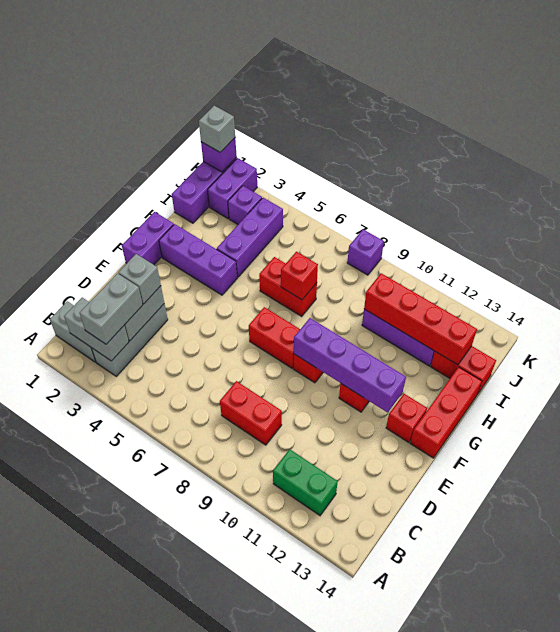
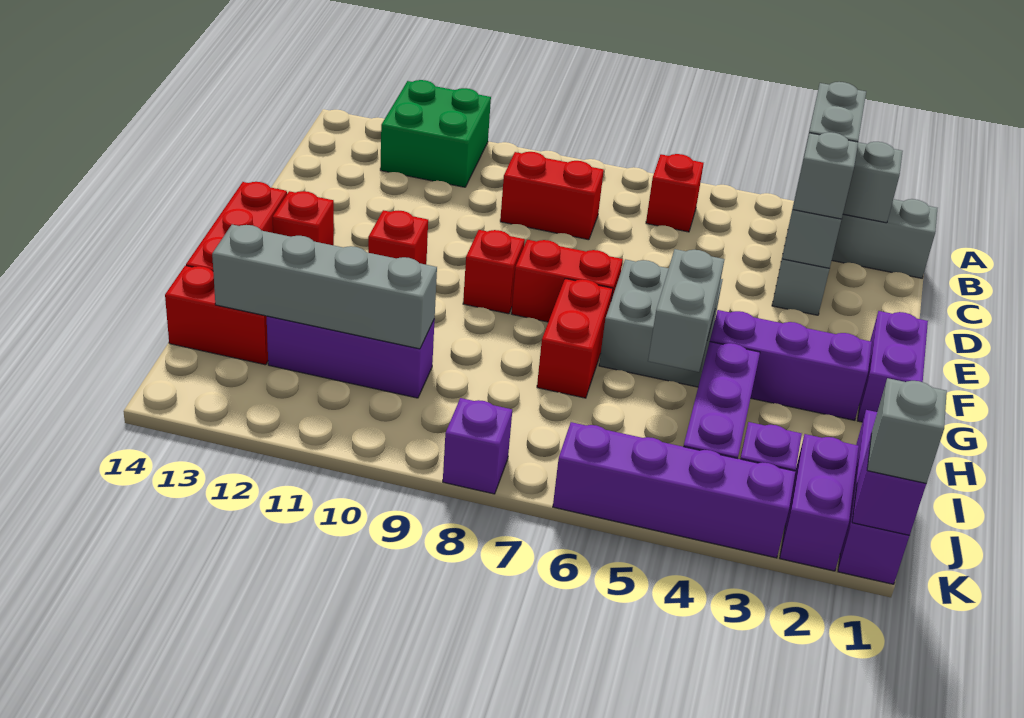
green 1x2 brick [273,449,338,515] -> green 2x2 brick [380,80,491,187]
none -> grey 2x2 brick [599,259,723,387]
purple 1x4 brick [294,318,406,413] -> purple 1x4 brick moved to [553,422,795,558]
none -> grey 1x2 brick [648,249,724,372]
red 1x2 brick [259,257,317,316] -> red 1x2 brick turned to [537,279,613,398]
red 1x1 brick [281,252,318,300] -> red 1x1 brick moved to [646,154,704,232]
red 1x4 brick [364,273,477,365] -> grey 1x4 brick [212,225,437,349]

